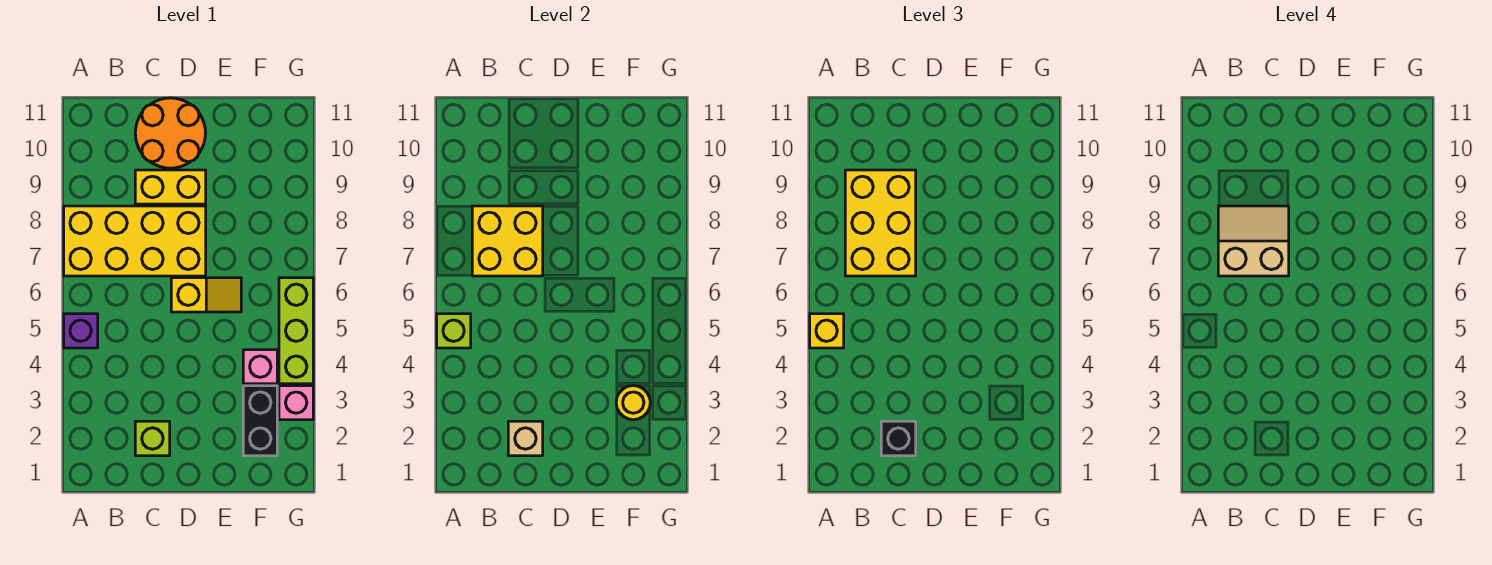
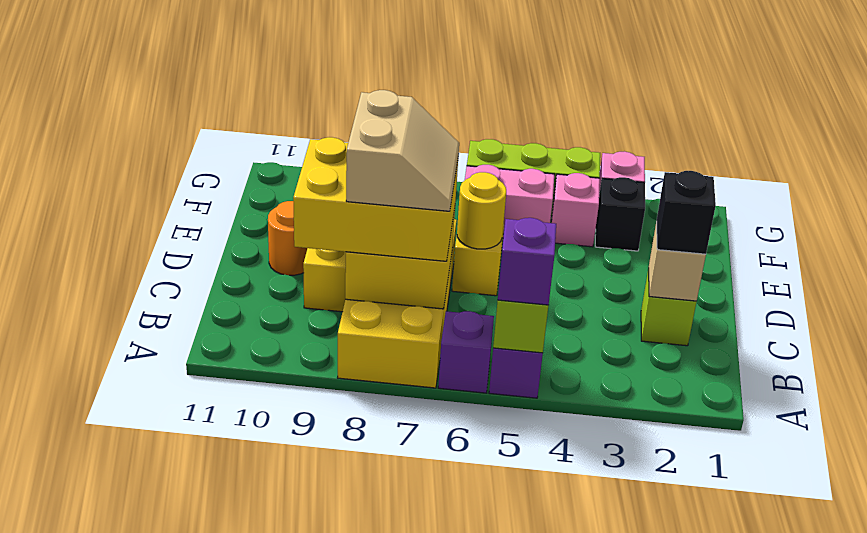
yellow 1x1 brick [810,314,844,348] -> purple 1x1 brick [498,218,556,305]
none -> purple 1x1 brick [438,311,494,393]
tan 2x2 slope [1218,206,1289,276] -> tan 2x2 slope turned to [346,90,459,211]
orange 2x2 round brick [135,98,206,168] -> orange 1x1 round brick [268,201,307,275]
black 1x2 brick [243,386,277,456] -> black 1x1 brick [595,177,645,251]
yellow 1x1 round brick [616,386,650,420] -> yellow 1x1 round brick moved to [457,172,506,249]
none -> pink 1x2 brick [465,165,554,237]

